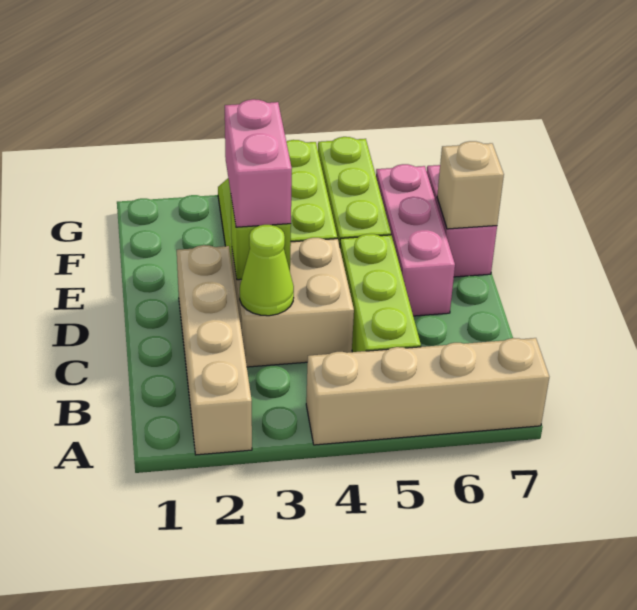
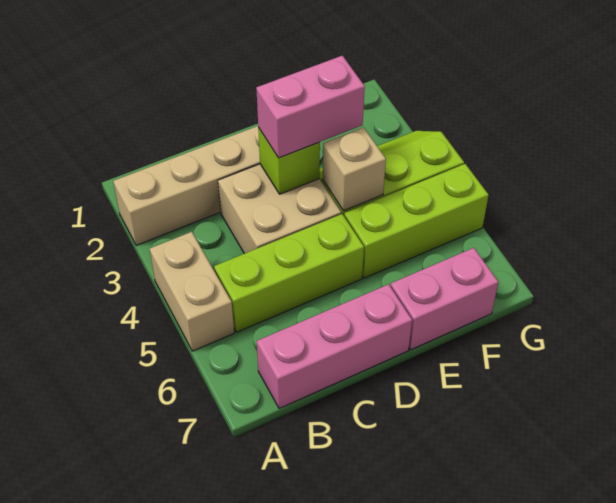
tan 1x4 brick [306,338,549,445] -> tan 1x2 brick [150,232,234,351]
lime 1x1 cone [240,225,294,316] -> none
pink 1x3 brick [376,164,455,316] -> pink 1x3 brick moved to [257,284,412,409]
tan 1x1 brick [437,141,504,229] -> tan 1x1 brick moved to [323,127,386,211]

